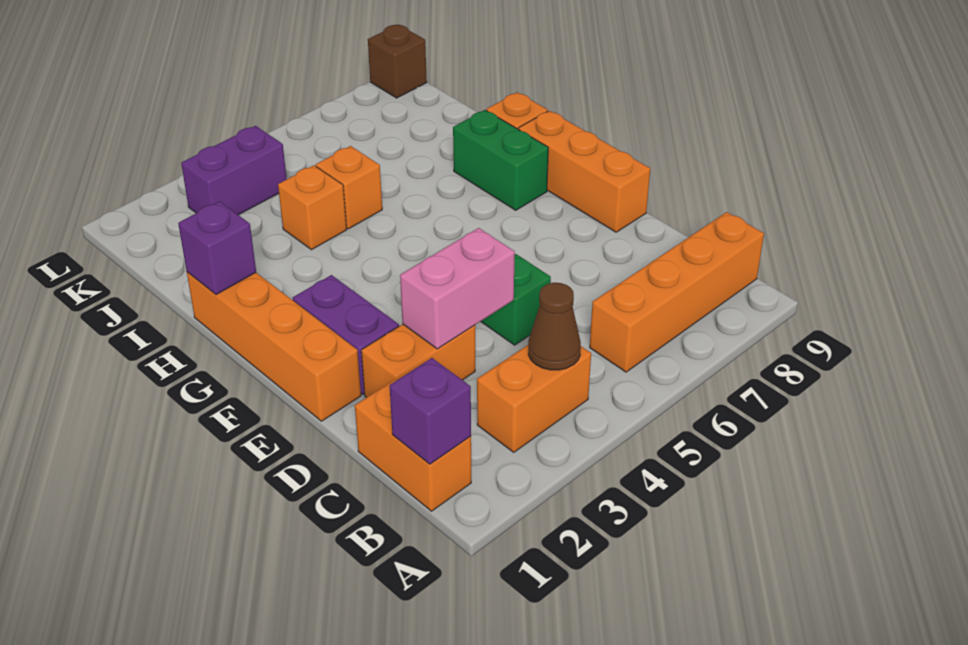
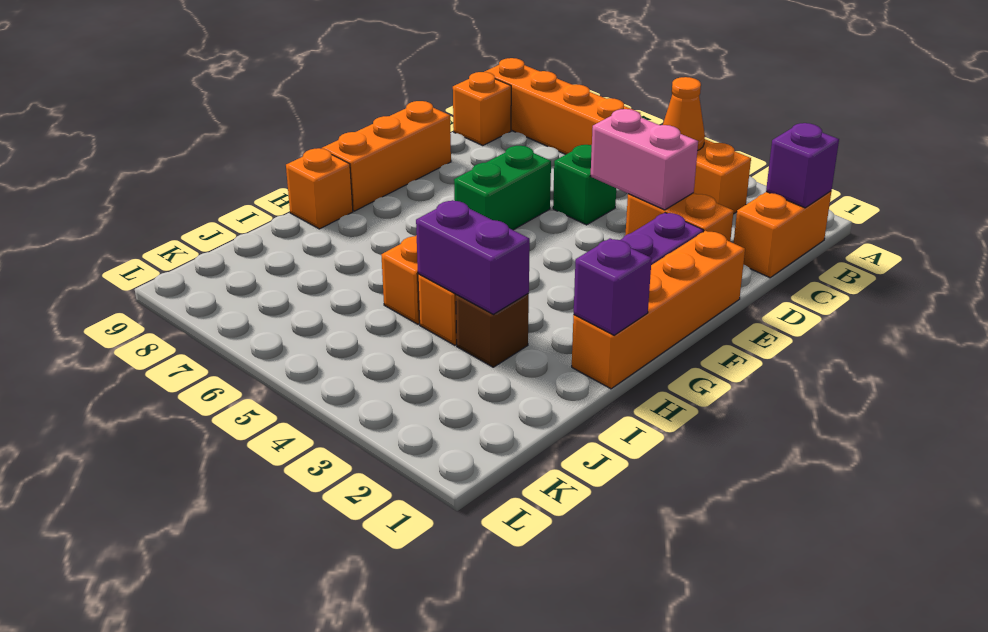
brown 1x1 cone [528,283,581,370] -> orange 1x1 cone [663,77,705,151]
none -> orange 1x1 brick [453,72,511,146]
green 1x2 brick [453,110,548,210] -> green 1x2 brick moved to [454,146,551,230]
purple 1x2 brick [181,126,287,215] -> purple 1x2 brick moved to [416,200,530,314]
brown 1x1 brick [368,24,427,98] -> brown 1x1 brick moved to [456,293,529,367]

